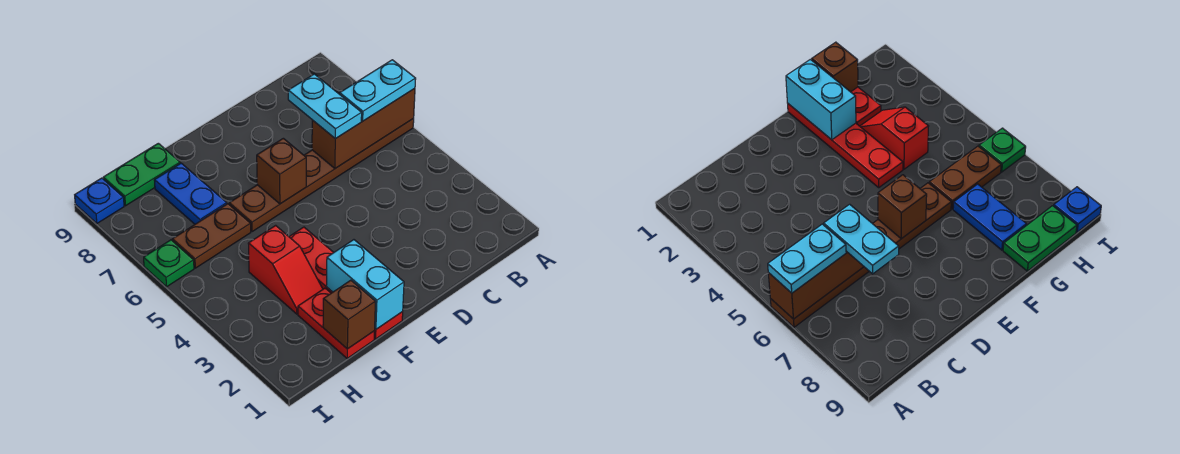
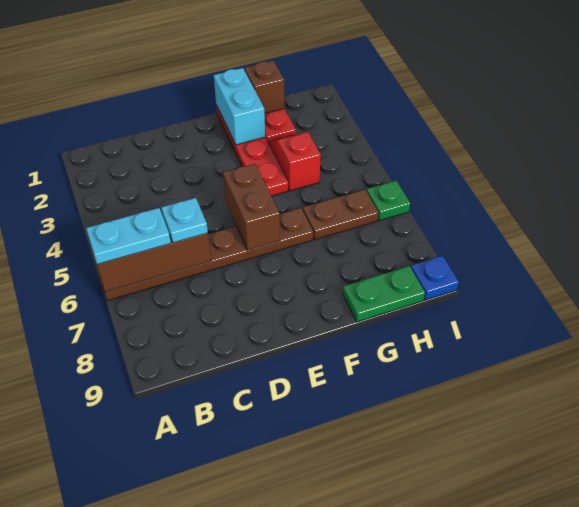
cyan 1x2 plate [288,74,362,139] -> cyan 1x1 plate [161,198,208,243]
brown 1x1 brick [257,138,306,204] -> brown 1x2 brick [223,164,280,250]
blue 1x2 plate [154,163,227,224] -> none

